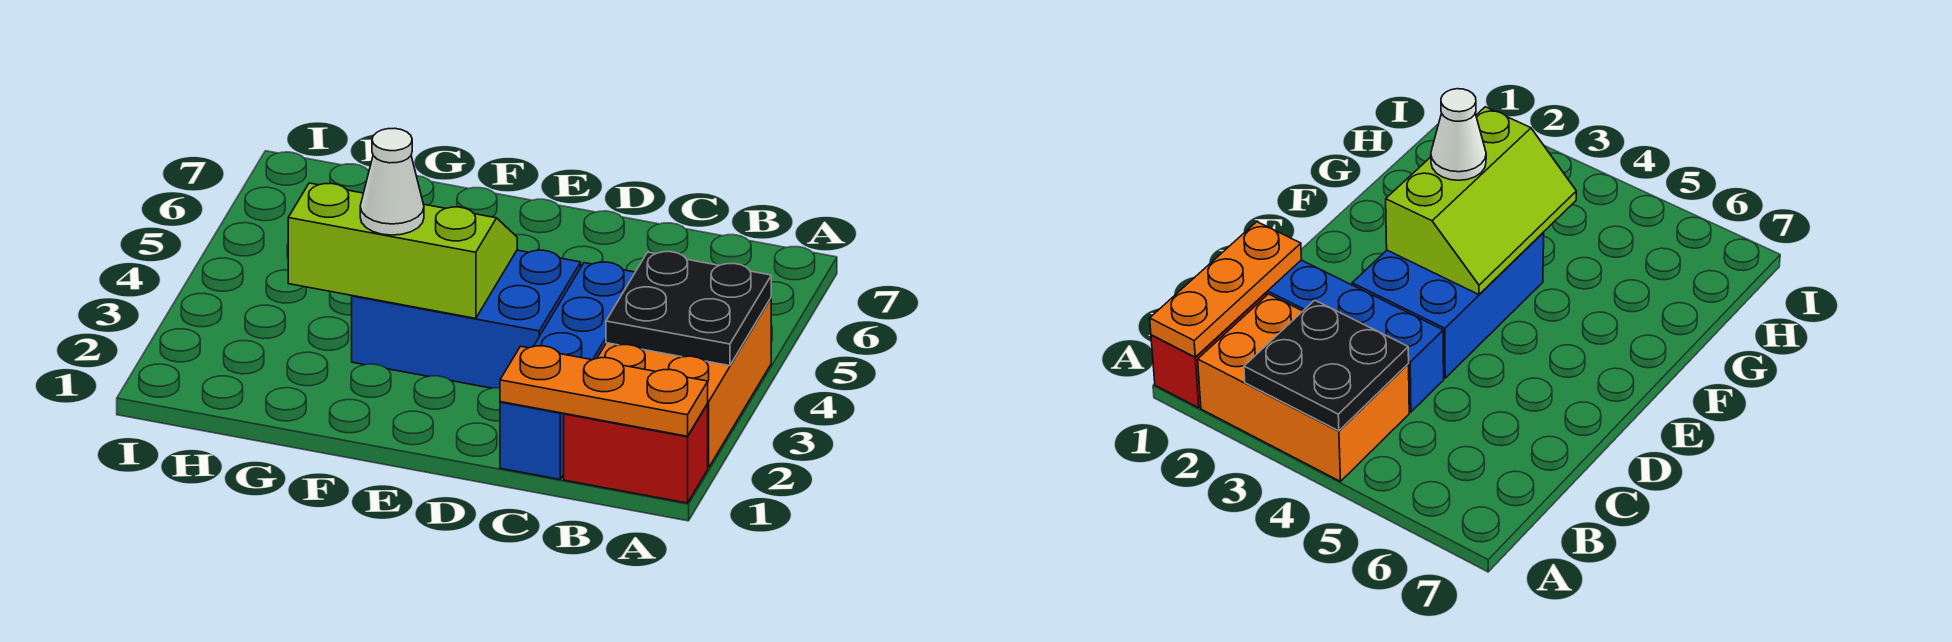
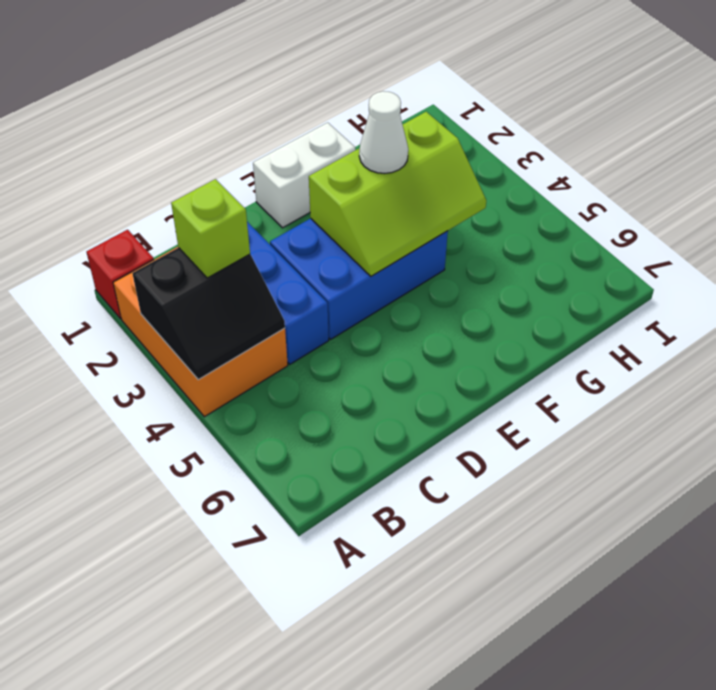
red 1x2 brick [564,403,708,503] -> red 1x1 brick [87,230,154,319]
orange 1x3 plate [500,346,708,436] -> none
black 2x2 plate [606,252,771,366] -> black 2x2 slope [132,248,285,379]
none -> lime 1x1 brick [171,179,250,278]
none -> white 1x2 brick [253,123,355,228]

